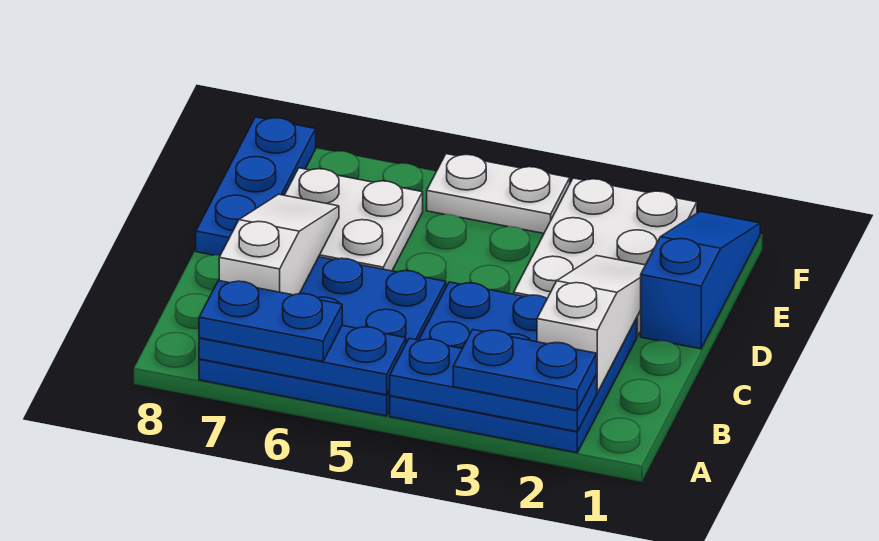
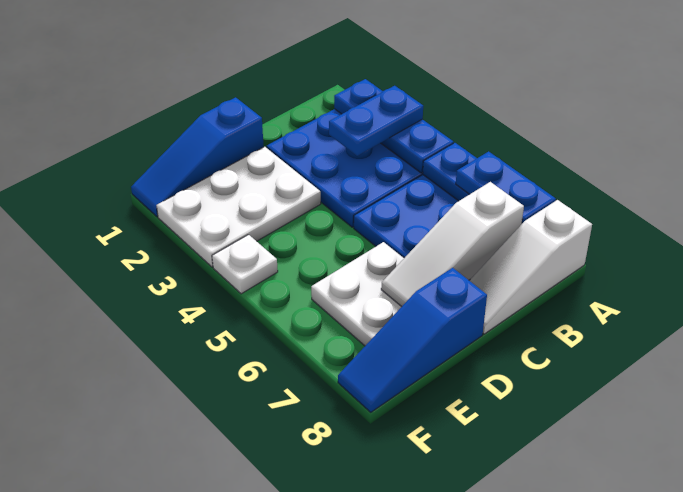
blue 1x2 plate [453,330,597,410] -> blue 1x2 plate turned to [329,86,423,156]
white 1x3 slope [537,256,645,393] -> white 1x3 slope moved to [469,200,592,334]
blue 1x3 plate [196,117,316,255] -> blue 1x3 slope [338,268,487,412]
white 1x2 plate [427,154,570,233] -> white 1x1 plate [212,235,278,294]

